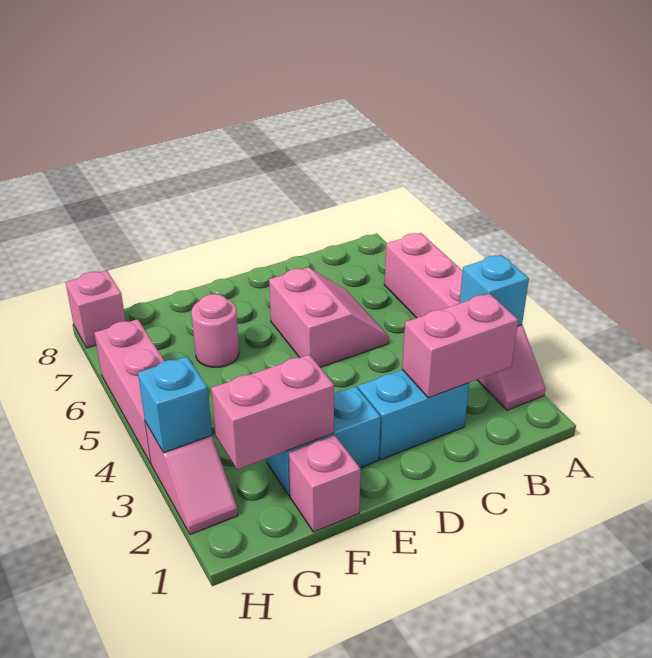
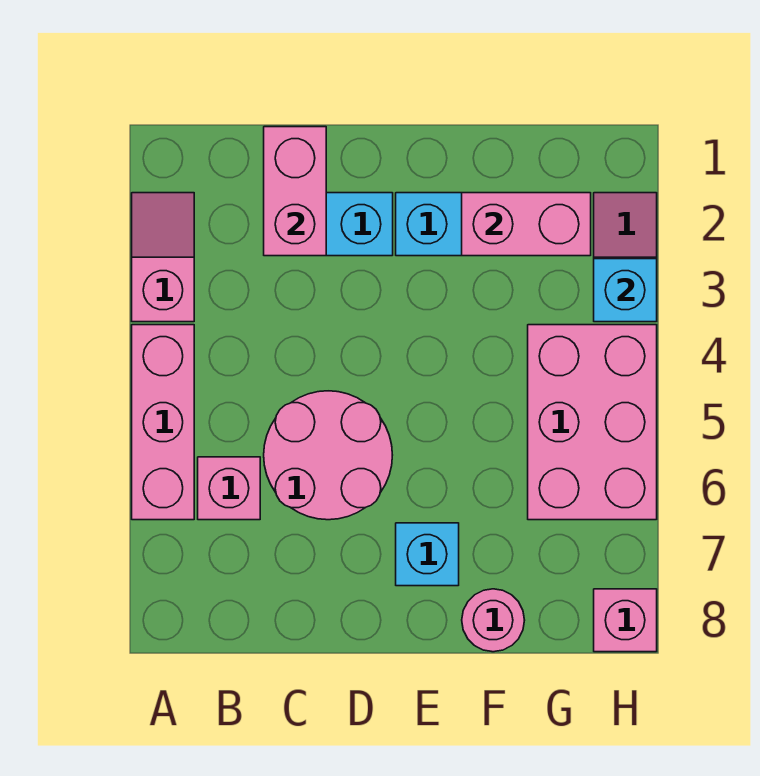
cyan 1x1 brick [460,255,529,326] -> cyan 1x1 brick moved to [396,523,459,586]
pink 1x2 brick [402,293,518,398] -> pink 1x2 brick turned to [264,127,326,256]
pink 2x2 slope [269,267,389,367] -> pink 2x2 round brick [264,391,392,520]
pink 1x1 brick [289,436,361,532] -> pink 1x1 brick moved to [198,457,260,520]
pink 1x1 round brick [191,294,239,367] -> pink 1x1 round brick moved to [462,589,525,652]
pink 1x3 brick [94,319,164,463] -> pink 2x3 brick [528,325,657,520]

